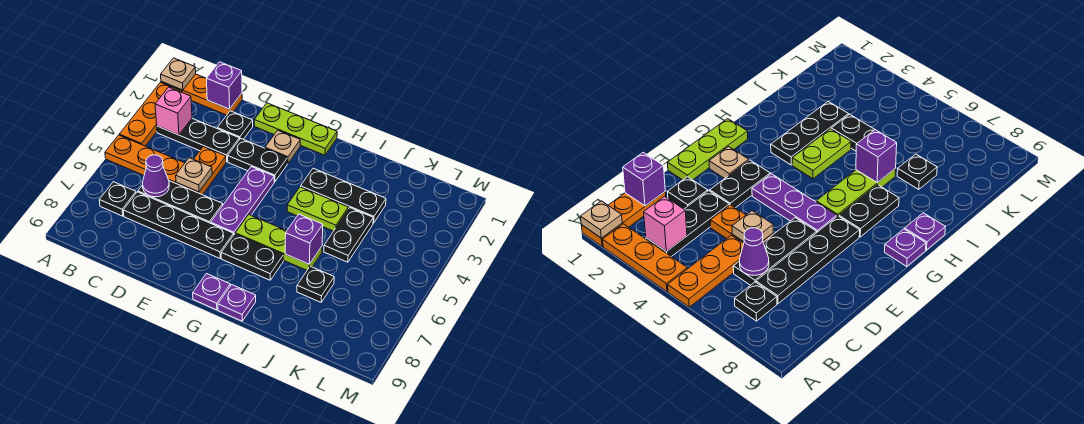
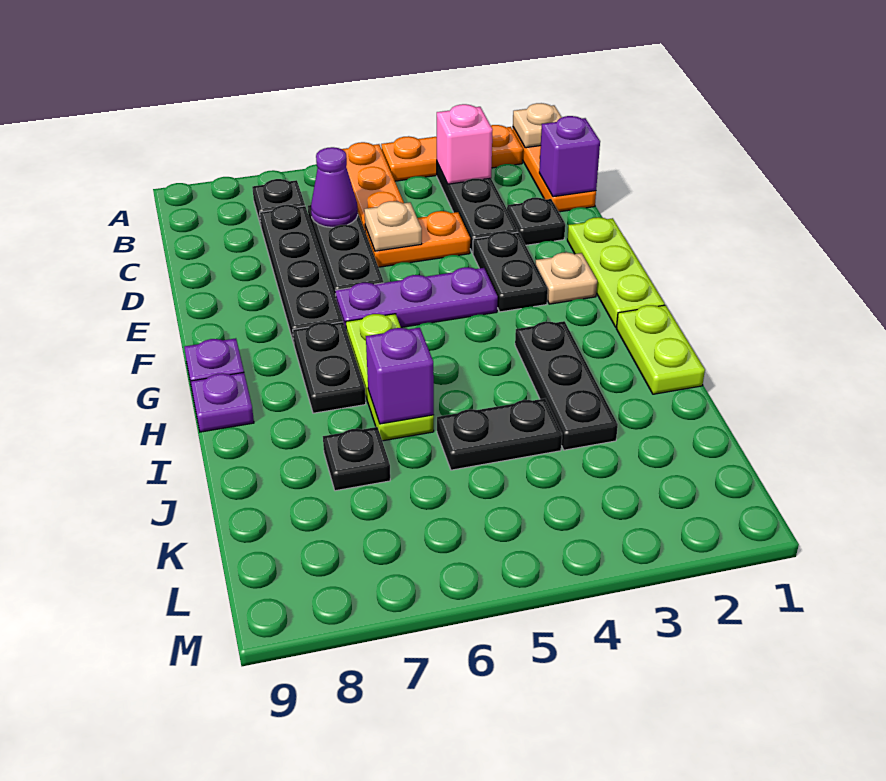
lime 1x2 plate [287,187,348,231] -> lime 1x2 plate moved to [616,305,705,394]

